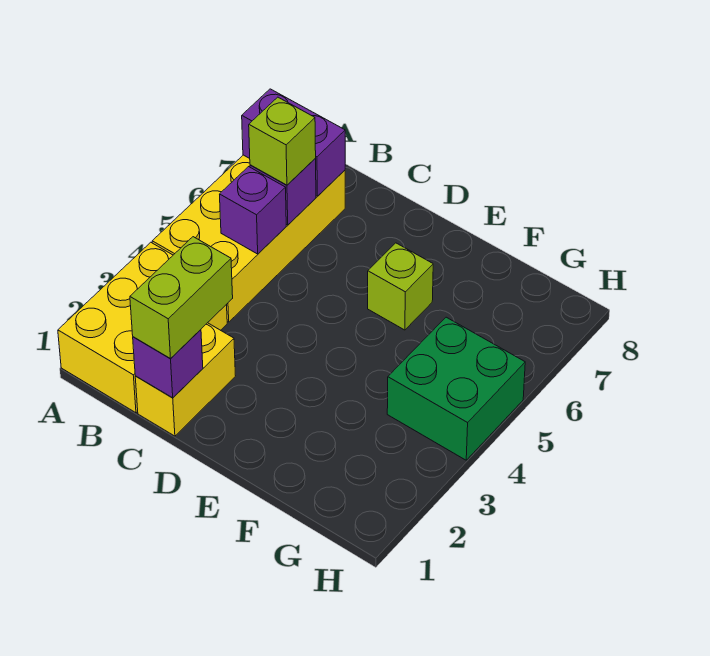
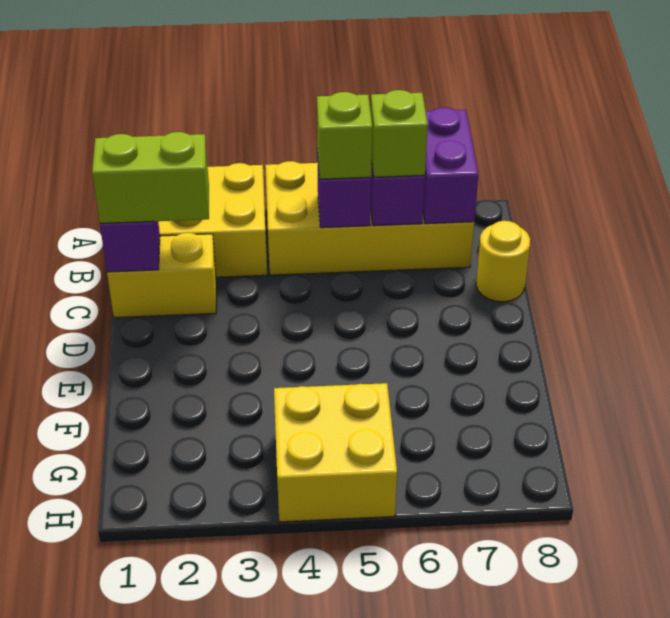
none -> yellow 1x1 round brick [476,221,530,302]
lime 1x1 brick [368,243,433,330] -> lime 1x1 brick moved to [317,92,372,179]
green 2x2 brick [387,317,525,460] -> yellow 2x2 brick [274,383,397,522]

